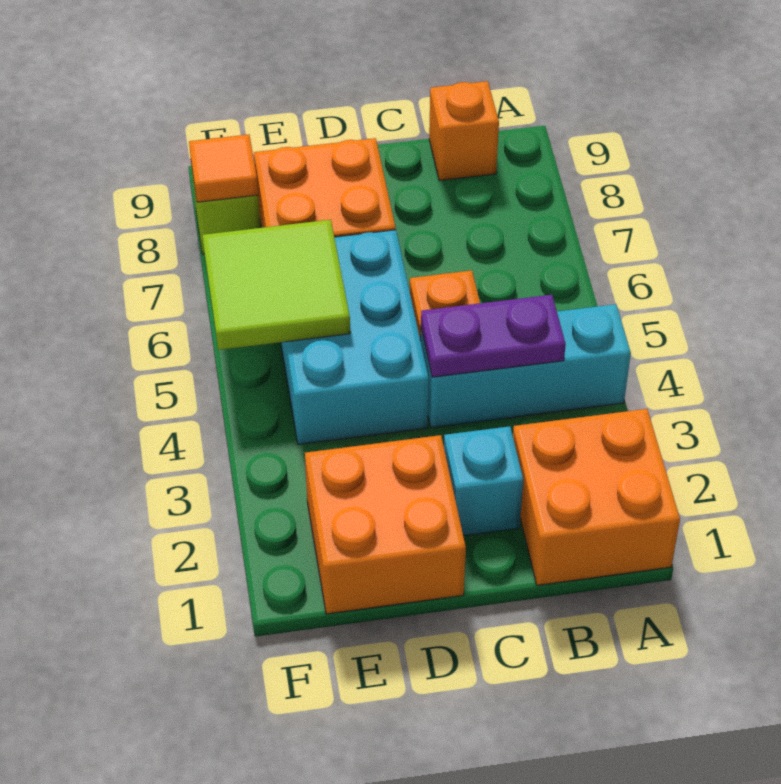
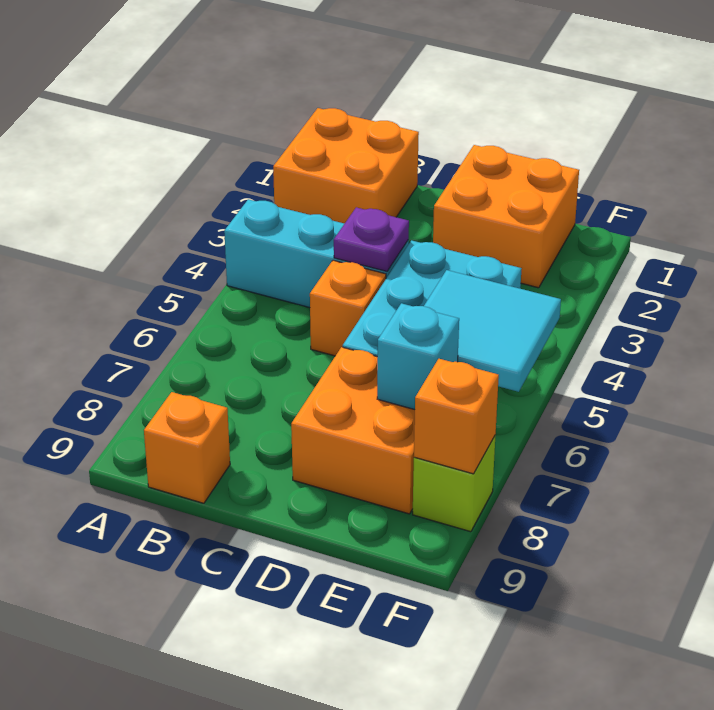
purple 1x2 plate [421,295,566,377] -> purple 1x1 plate [334,207,409,271]
cyan 1x1 brick [444,426,523,536] -> cyan 1x1 brick moved to [377,303,459,410]
lime 2x2 tile [202,220,350,350] -> cyan 2x2 tile [424,270,561,392]
orange 1x1 tile [189,134,258,202] -> orange 1x1 brick [414,359,499,474]

